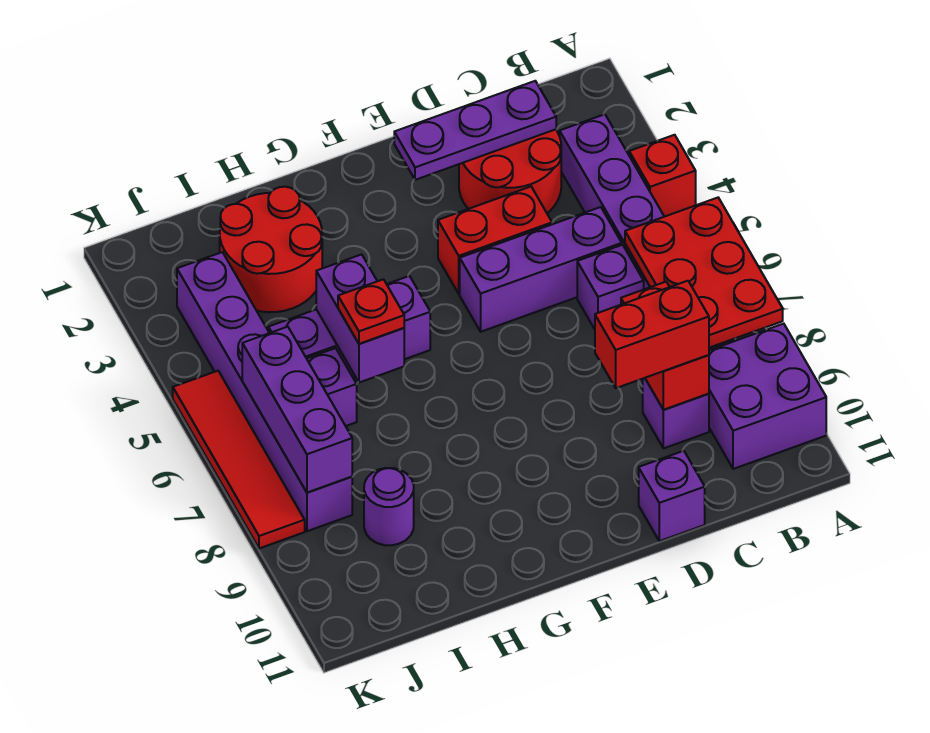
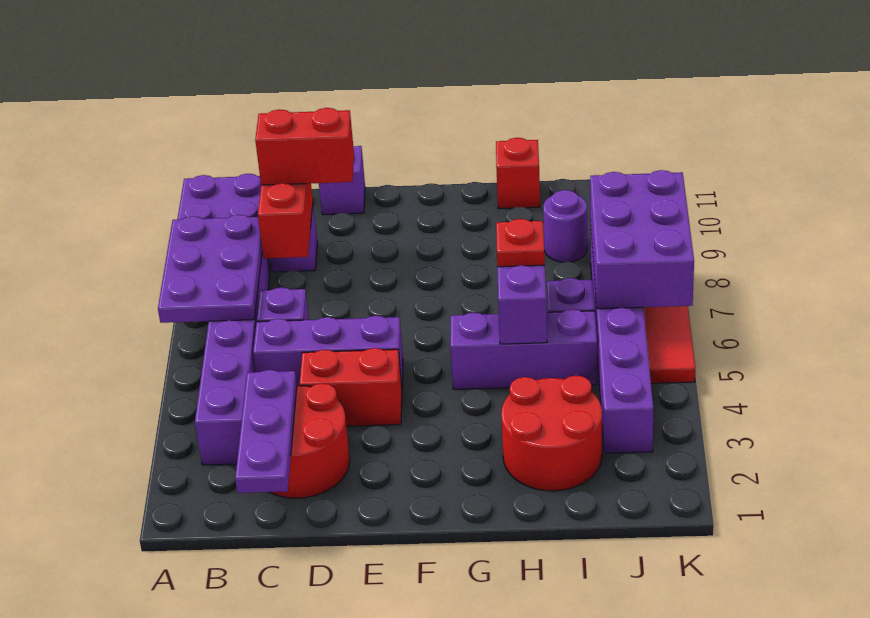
red 1x1 brick [629,135,696,217] -> red 1x1 brick moved to [496,138,540,209]
red 2x3 plate [625,198,783,348] -> purple 2x3 plate [158,215,262,323]
purple 1x3 plate [394,81,556,180] -> purple 1x3 plate turned to [235,370,297,493]
purple 1x3 brick [242,327,352,492] -> purple 2x3 brick [590,170,694,309]

